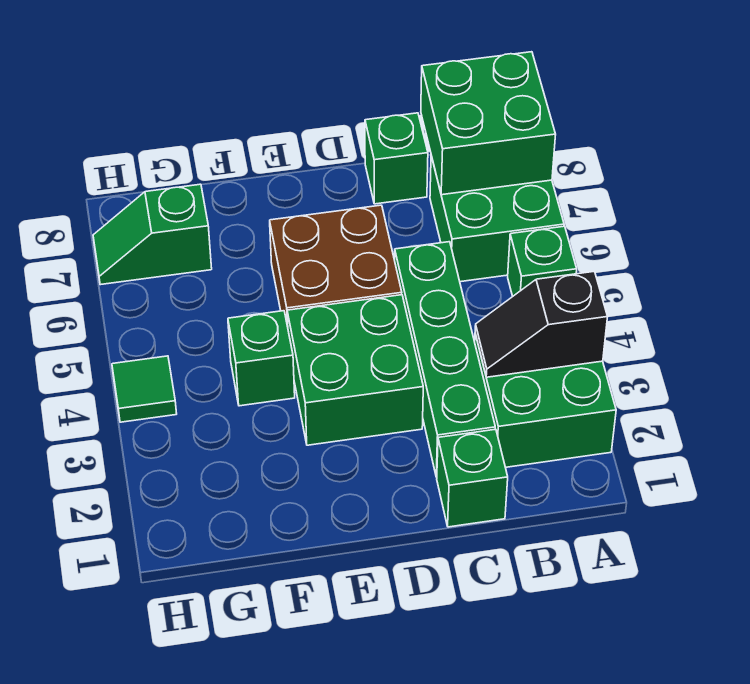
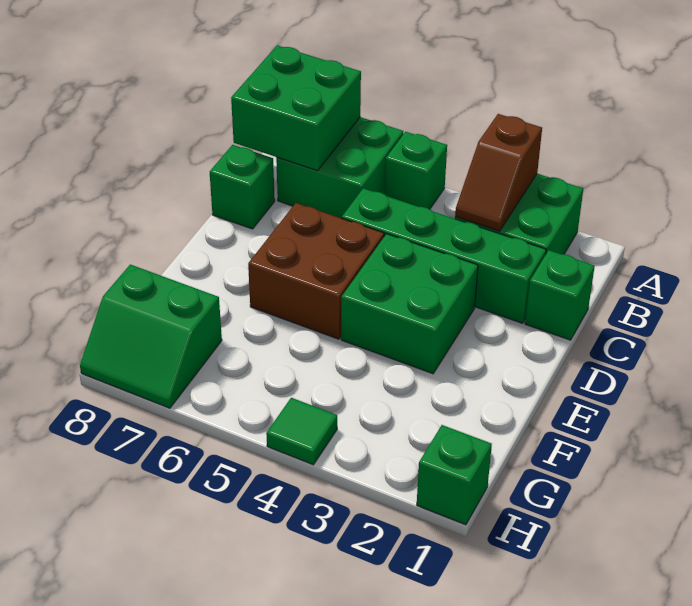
black 1x2 slope [475,272,607,377] -> brown 1x2 slope [455,114,542,231]
green 1x1 brick [228,311,295,406] -> green 1x1 brick moved to [417,425,492,525]
green 1x2 slope [93,184,212,285] -> green 2x2 slope [80,265,222,408]

